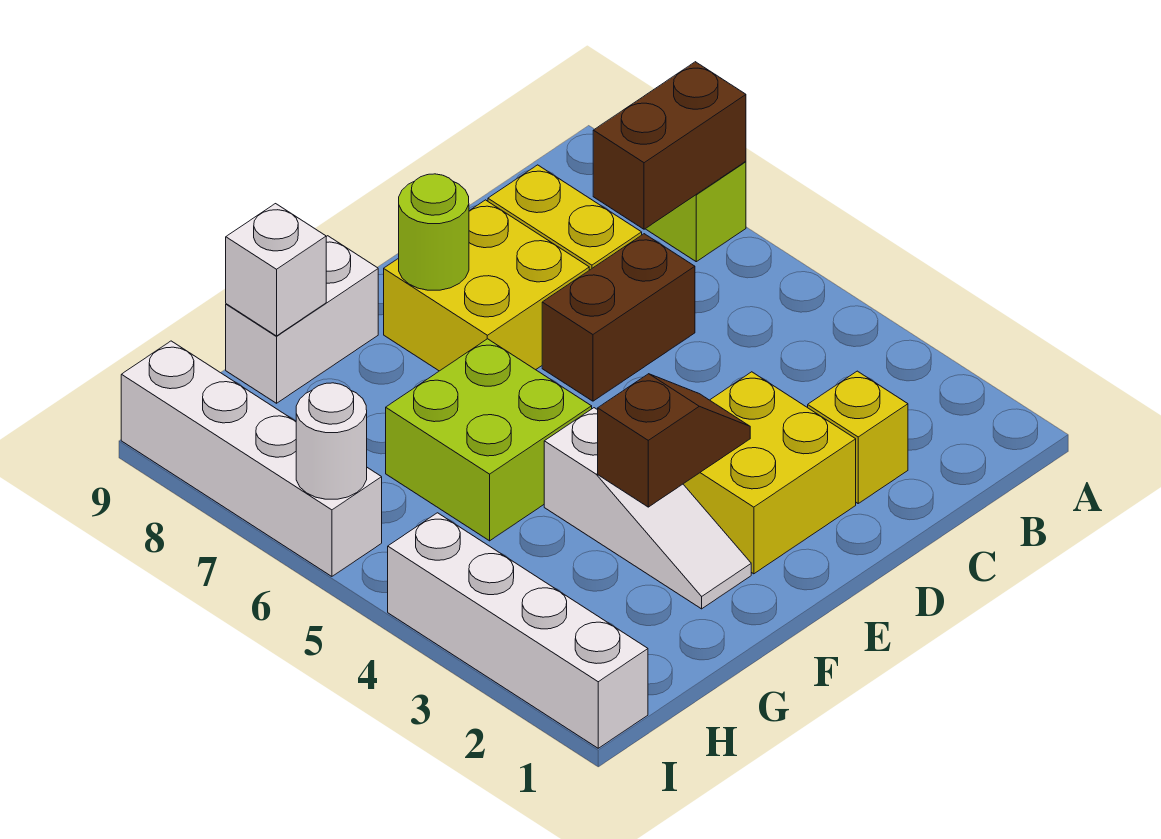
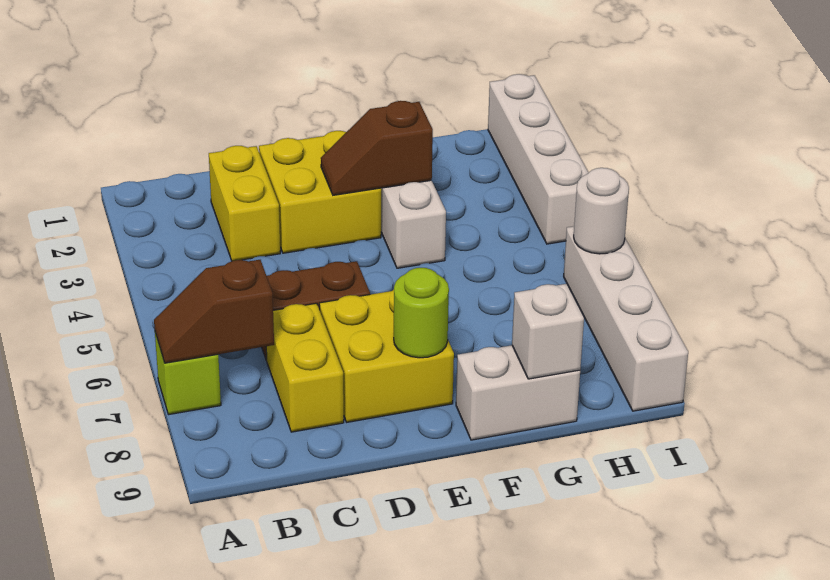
brown 1x2 brick [593,62,746,229] -> brown 1x2 slope [154,260,274,363]
yellow 1x1 brick [808,371,908,503] -> yellow 1x2 brick [209,146,280,261]
lime 2x2 brick [386,339,592,541] -> none

